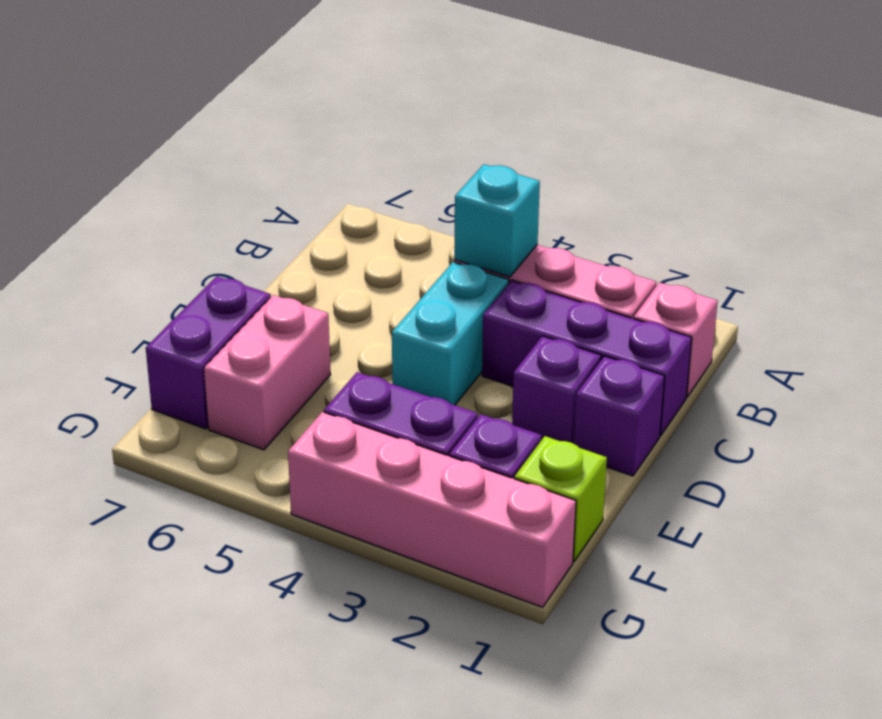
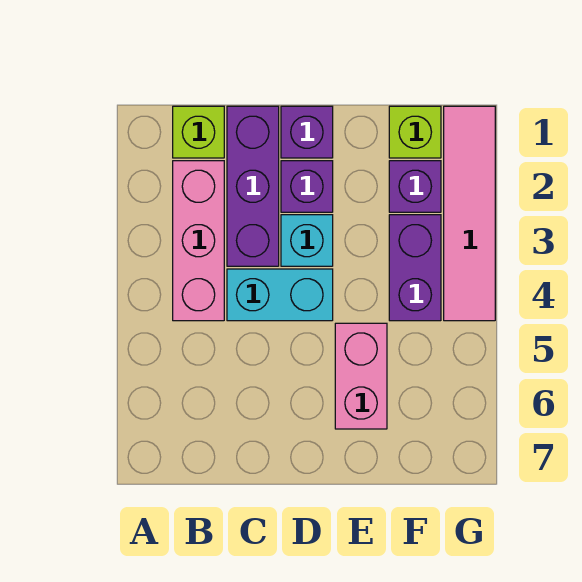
pink 1x1 brick [634,283,718,397] -> lime 1x1 brick [173,106,224,158]
cyan 1x1 brick [454,164,540,277] -> cyan 1x1 brick moved to [281,215,333,266]
pink 1x2 brick [204,295,331,450] -> pink 1x2 brick turned to [335,323,387,429]
purple 1x2 brick [146,276,271,429] -> none
pink 1x4 brick [288,412,576,607] -> pink 1x4 tile [444,106,495,321]

